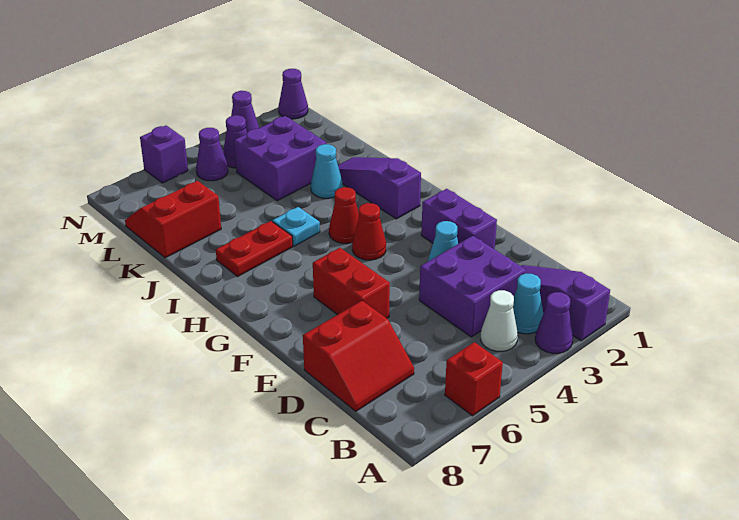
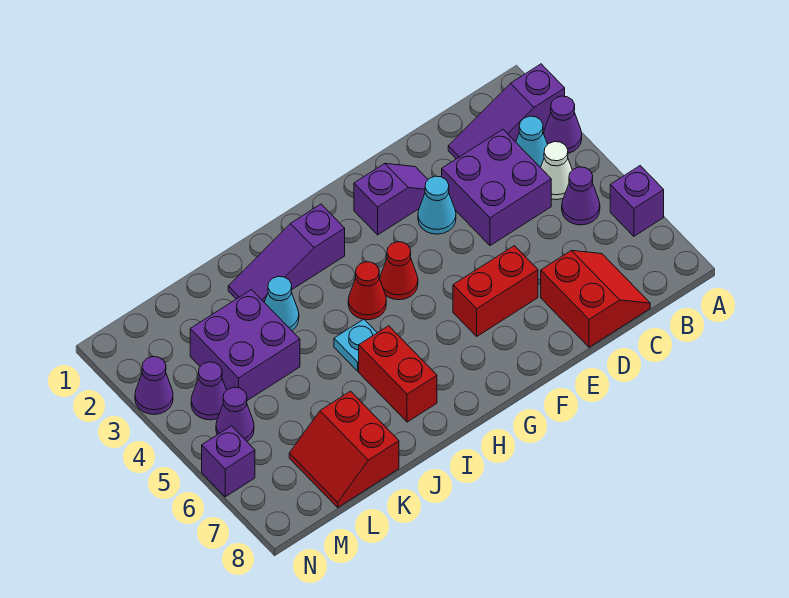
red 1x1 brick [445,342,503,416] -> purple 1x1 brick [610,166,664,236]
purple 1x2 brick [421,189,497,249] -> purple 1x2 slope [354,163,428,235]
red 1x2 plate [216,221,293,276] -> red 1x2 brick [359,326,437,422]
purple 1x1 cone [278,69,308,119] -> purple 1x1 cone moved to [562,167,600,225]

